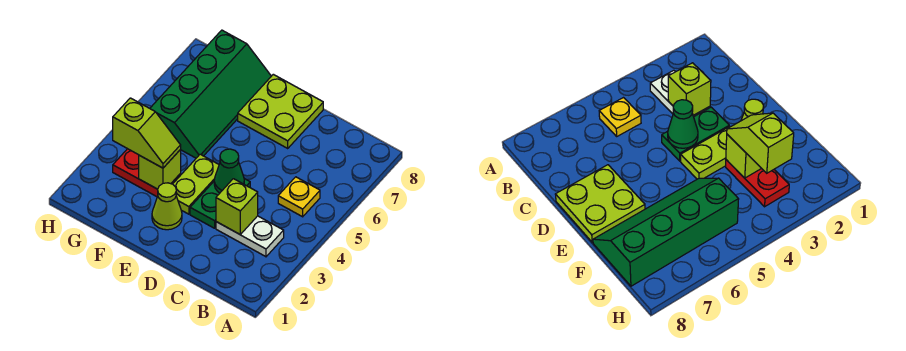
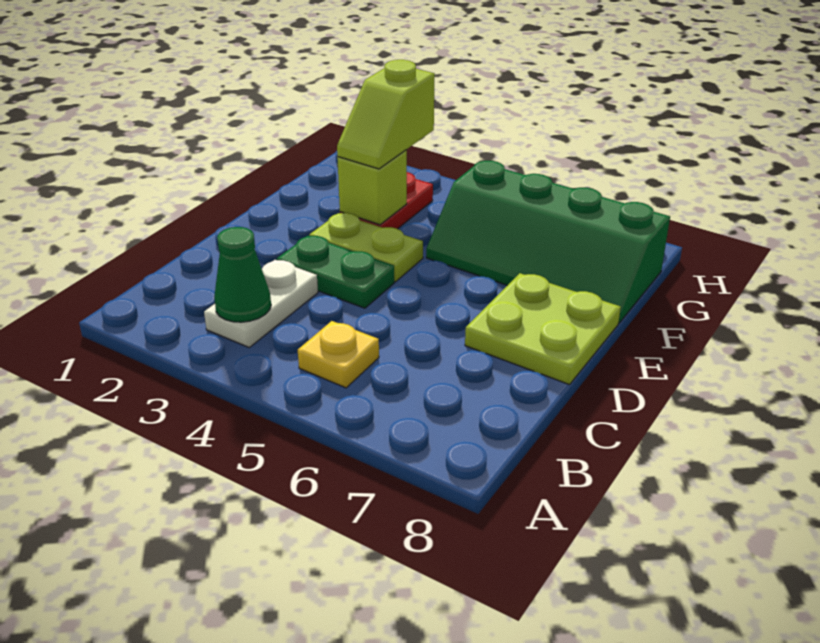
lime 1x1 brick [216,179,258,234] -> none
green 1x1 cone [214,149,244,193] -> green 1x1 cone moved to [214,227,271,322]
lime 1x1 cone [152,183,182,230] -> none

